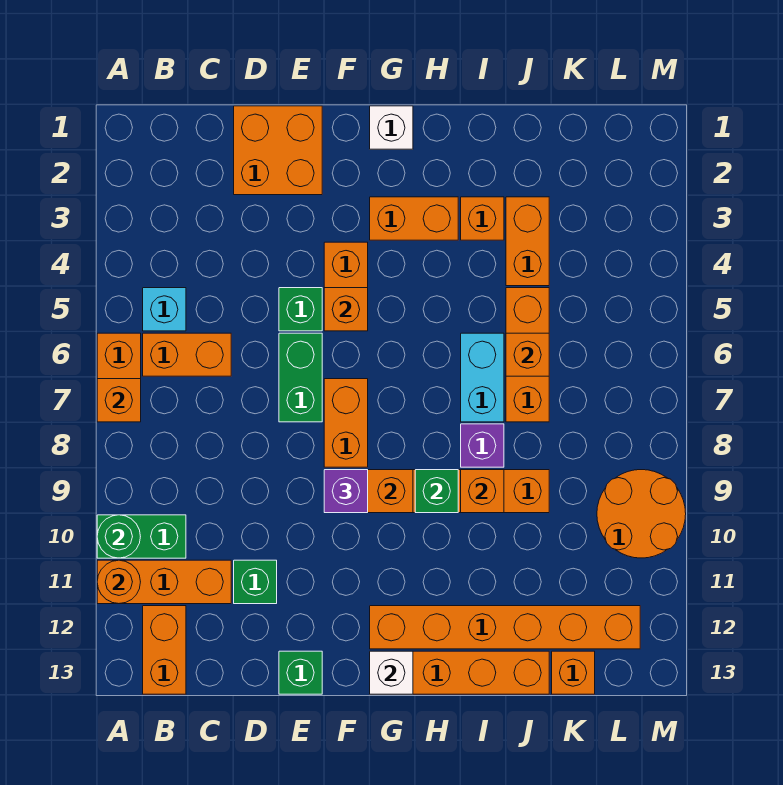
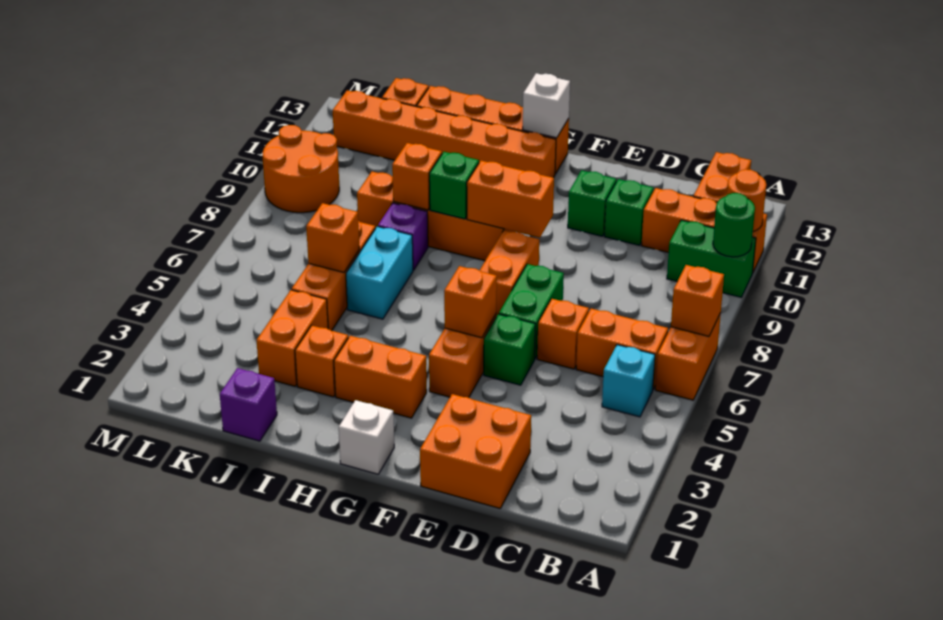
none -> orange 1x1 brick [537,299,589,369]
green 1x1 brick [279,651,322,694] -> green 1x1 brick moved to [568,170,616,236]
purple 1x1 brick [324,470,368,513] -> purple 1x1 brick moved to [220,368,277,441]

